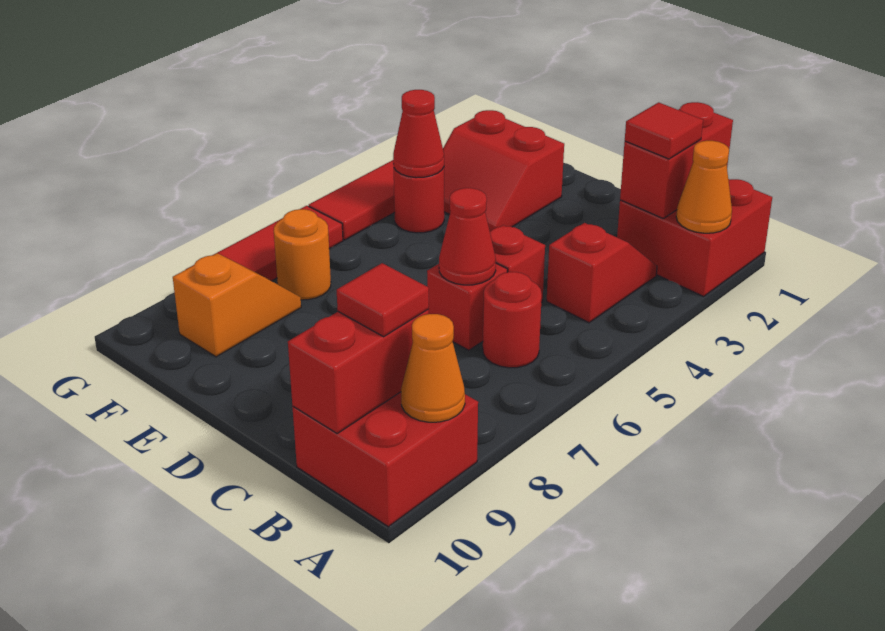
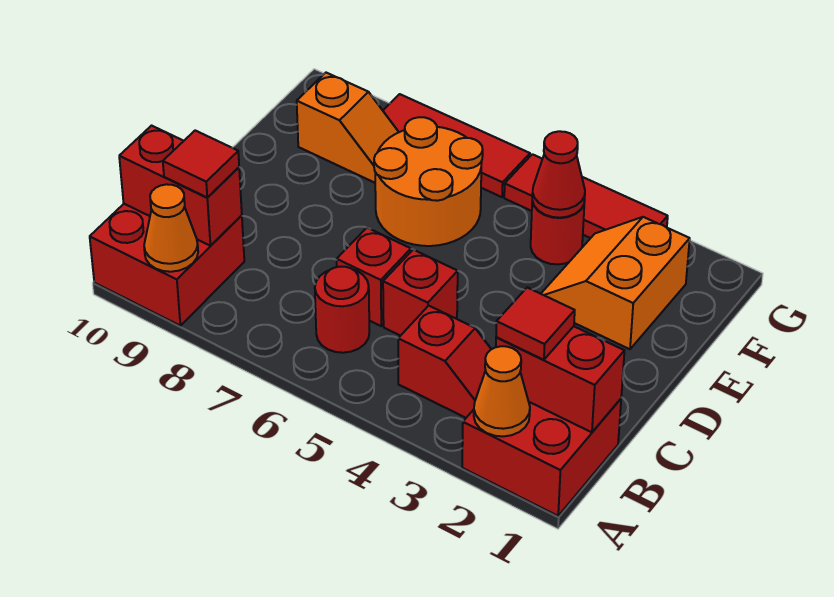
red 1x1 cone [439,188,496,285] -> none
red 2x2 slope [443,110,564,231] -> orange 2x2 slope [541,217,690,349]
orange 1x1 round brick [274,209,331,300] -> orange 2x2 round brick [374,117,483,246]

